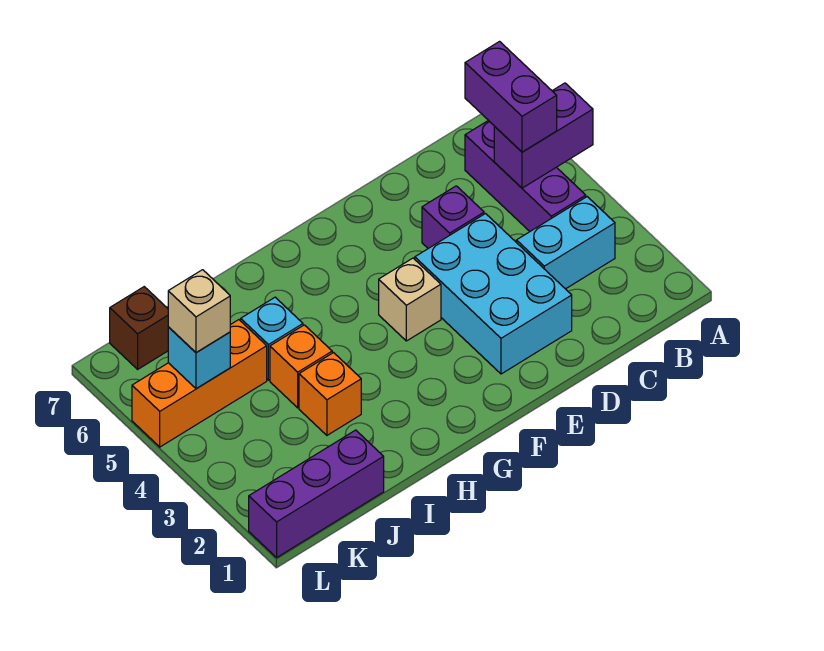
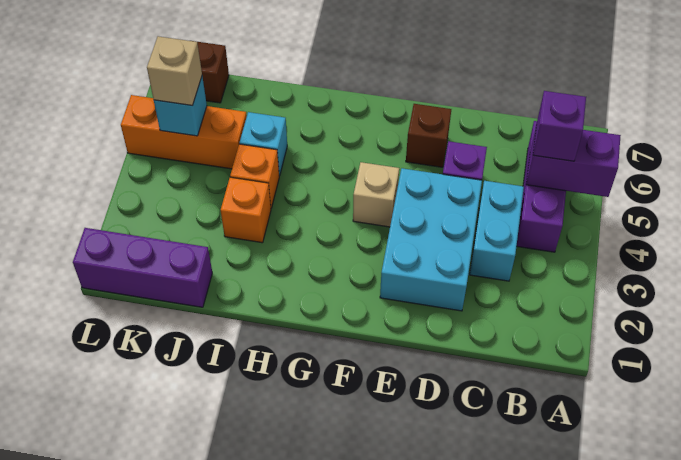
cyan 1x2 brick [516,197,615,289] -> cyan 1x2 brick turned to [470,181,524,281]
purple 1x2 brick [465,42,557,152] -> purple 1x1 brick [533,91,586,161]
none -> brown 1x1 brick [406,104,451,167]

